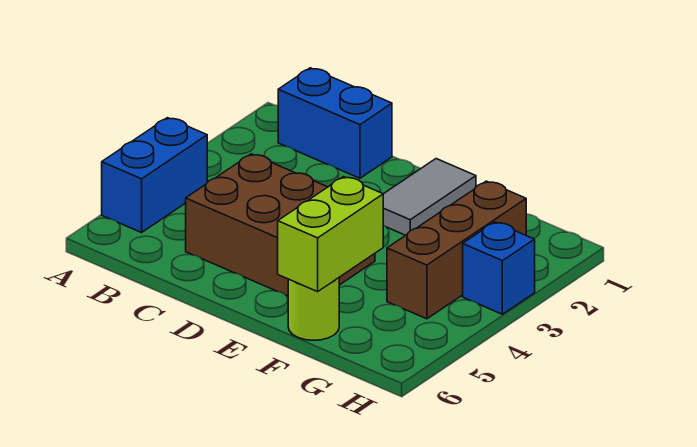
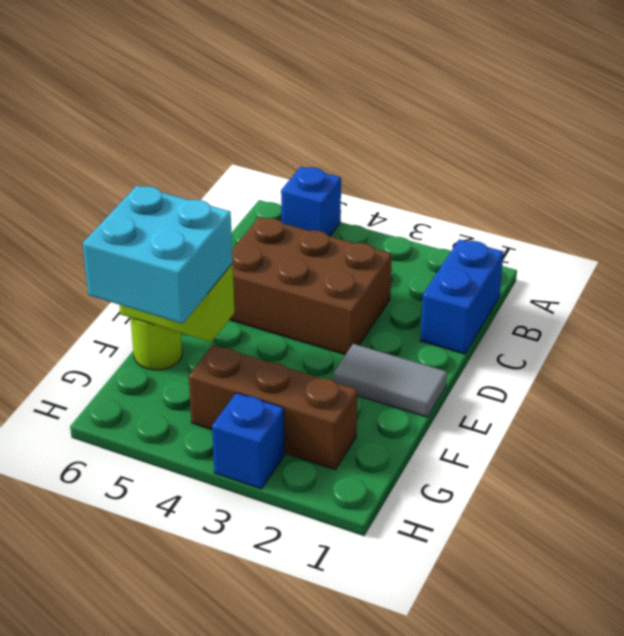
blue 1x2 brick [102,118,207,233] -> blue 1x1 brick [281,167,341,236]
brown 2x3 brick [186,154,375,296] -> brown 2x3 brick turned to [229,217,392,355]
none -> cyan 2x2 brick [83,186,233,324]

